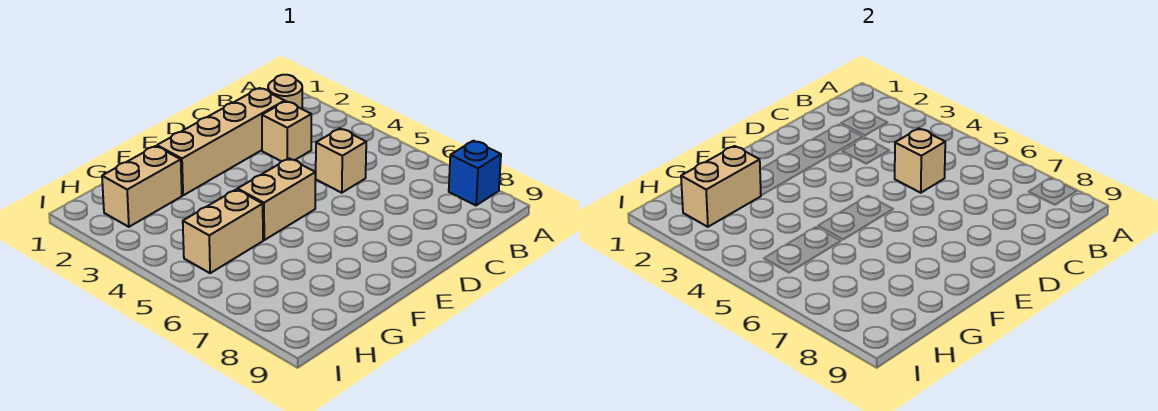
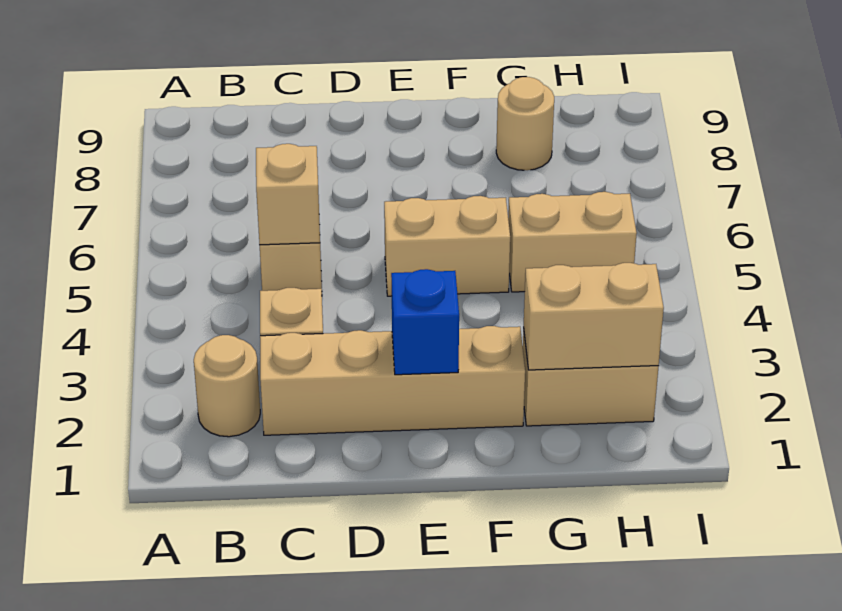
blue 1x1 brick [449,141,501,205] -> blue 1x1 brick moved to [391,269,459,375]
none -> tan 1x1 round brick [496,77,554,170]

